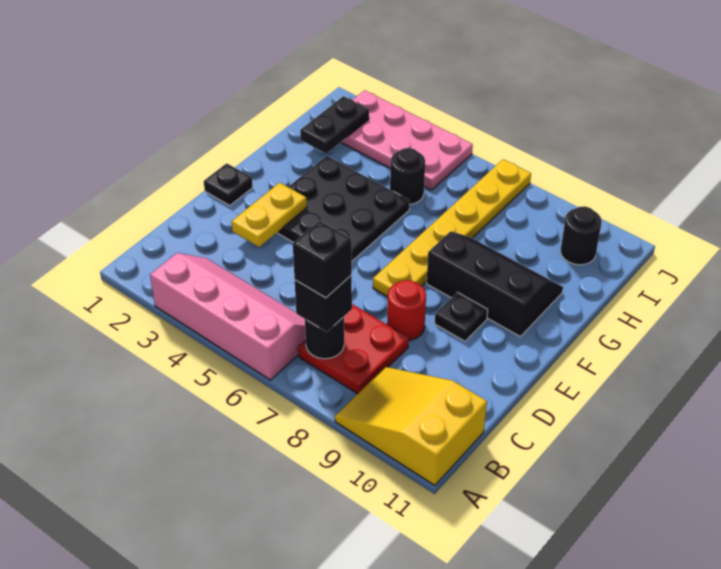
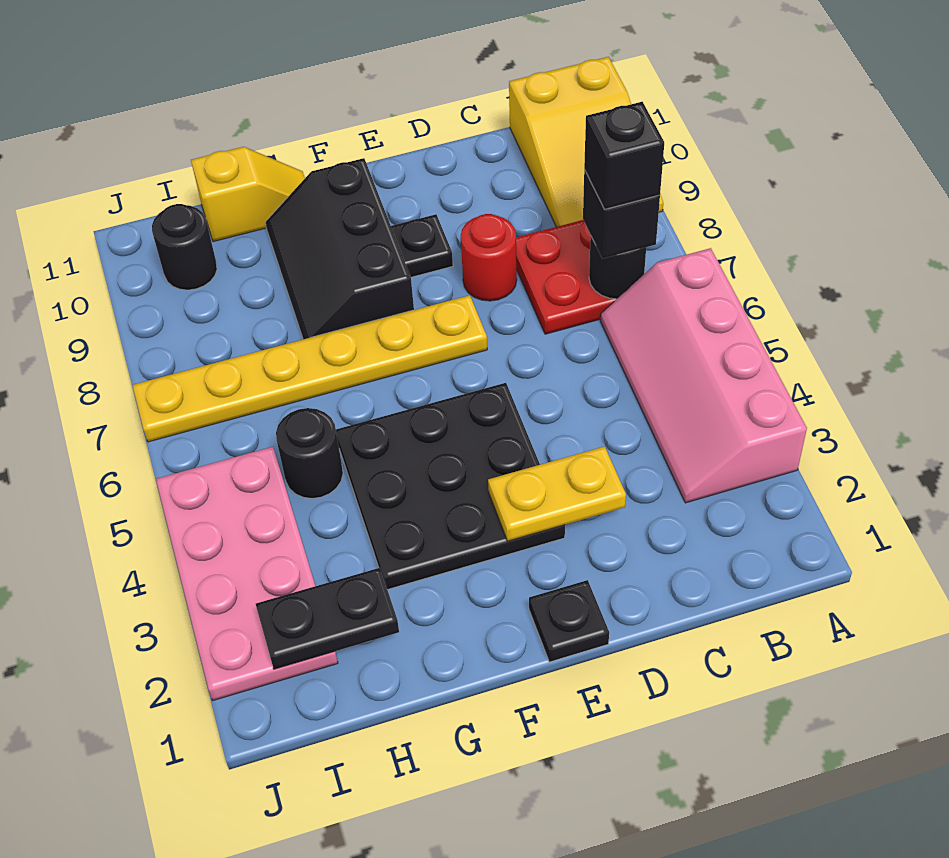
none -> yellow 1x2 slope [191,147,305,242]

